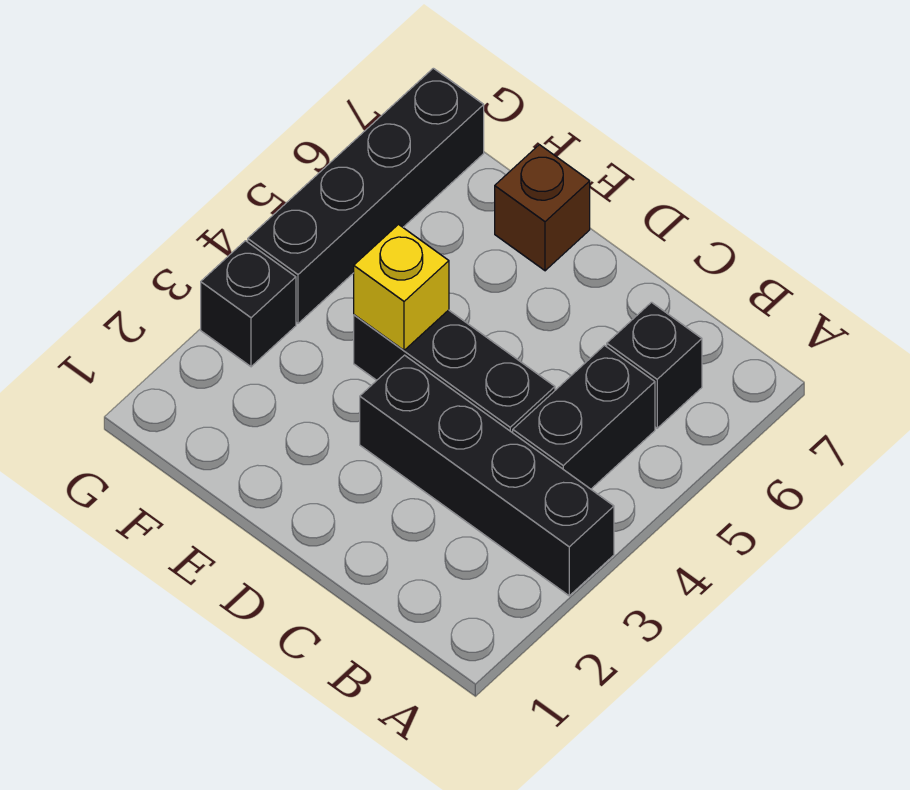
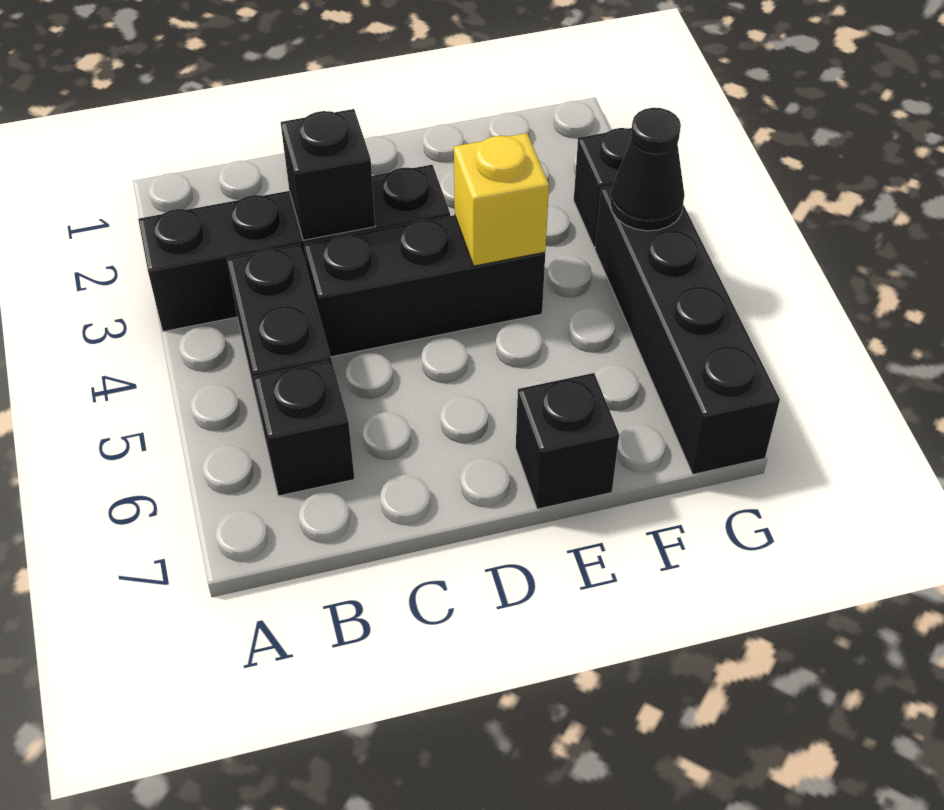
none -> black 1x1 brick [281,109,375,240]
brown 1x1 brick [495,145,590,271] -> black 1x1 brick [516,373,619,509]
none -> black 1x1 cone [610,108,684,231]

